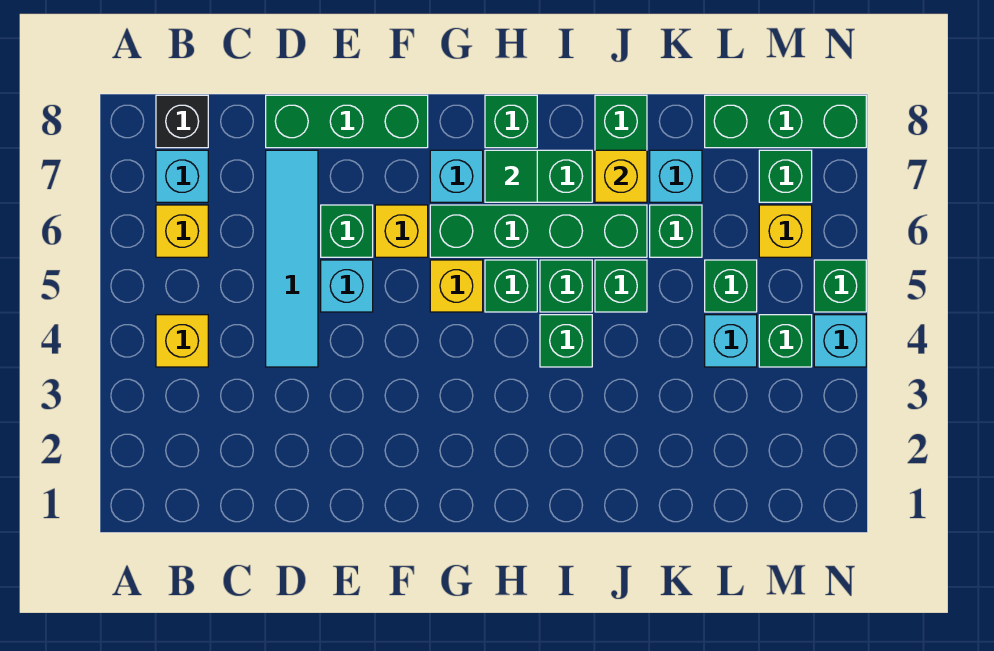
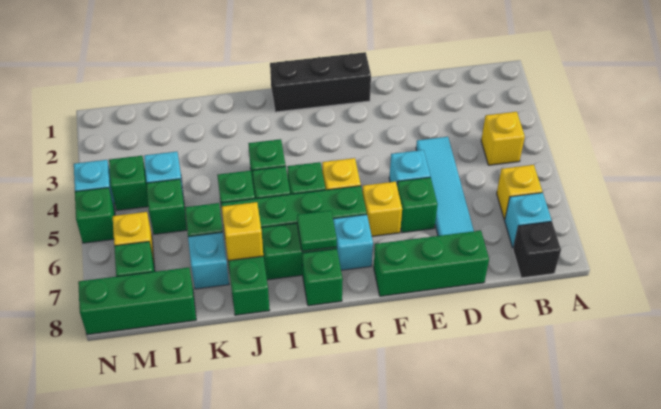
none -> black 1x3 brick [270,52,371,112]

